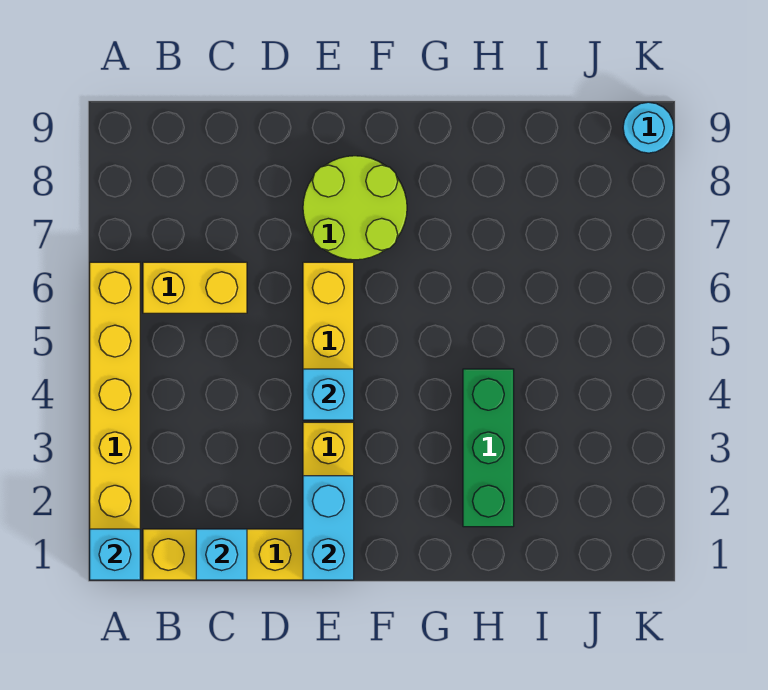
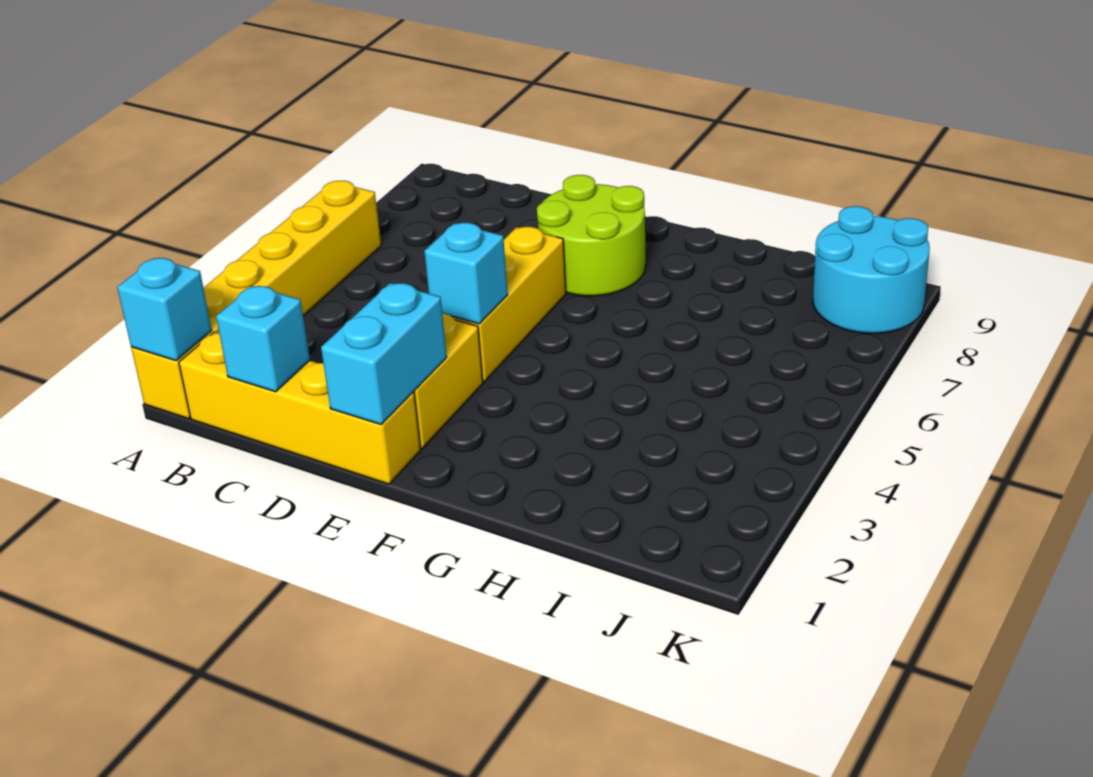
yellow 1x2 brick [143,262,247,313] -> none
green 1x3 brick [463,369,514,527] -> none
cyan 1x1 round brick [623,102,674,153] -> cyan 2x2 round brick [813,206,930,333]

